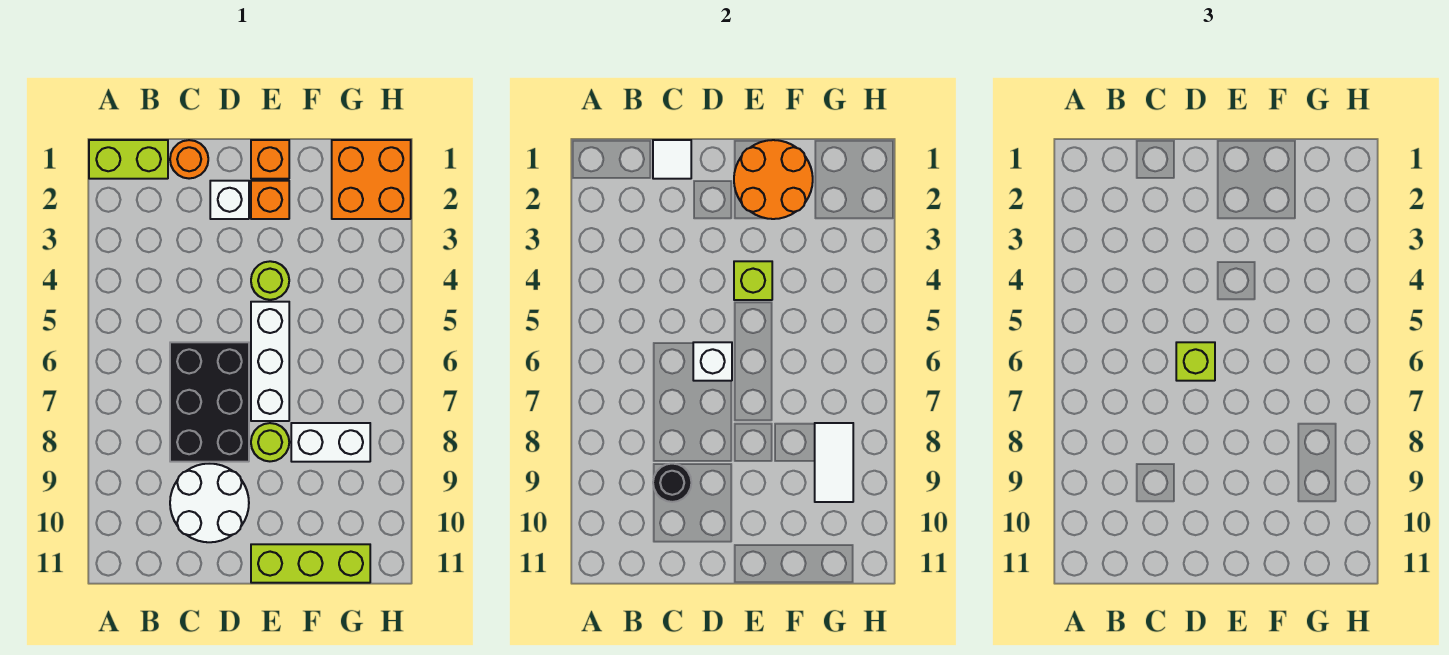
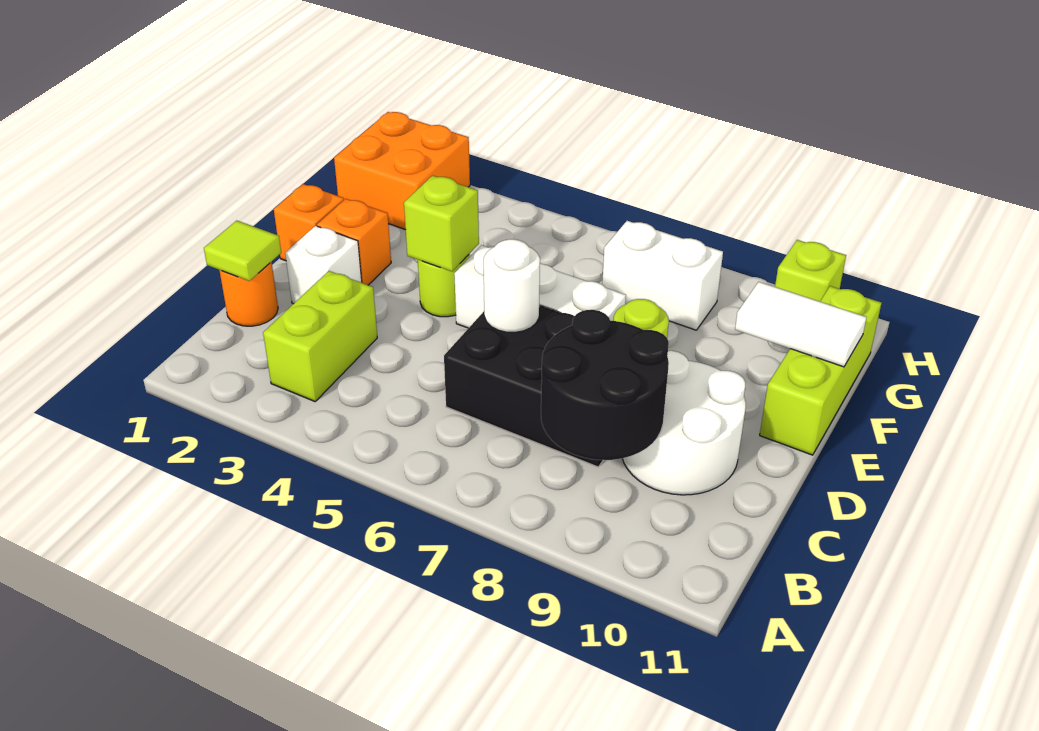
lime 1x2 brick [89,140,168,179] -> lime 1x2 brick moved to [263,271,377,401]
white 1x1 tile [653,140,691,179] -> lime 1x1 tile [204,221,281,281]
black 1x1 round brick [653,464,691,502] -> black 2x2 round brick [541,310,669,460]
white 1x1 brick [693,342,732,381] -> white 1x1 round brick [483,239,540,333]
lime 1x1 brick [1176,342,1215,381] -> lime 1x1 brick moved to [775,240,846,302]
orange 2x2 round brick [734,140,813,219] -> none
white 1x2 brick [291,423,370,462] -> white 1x2 brick turned to [602,221,723,330]
white 1x2 tile [815,423,853,502] -> white 1x2 tile moved to [735,282,867,367]

